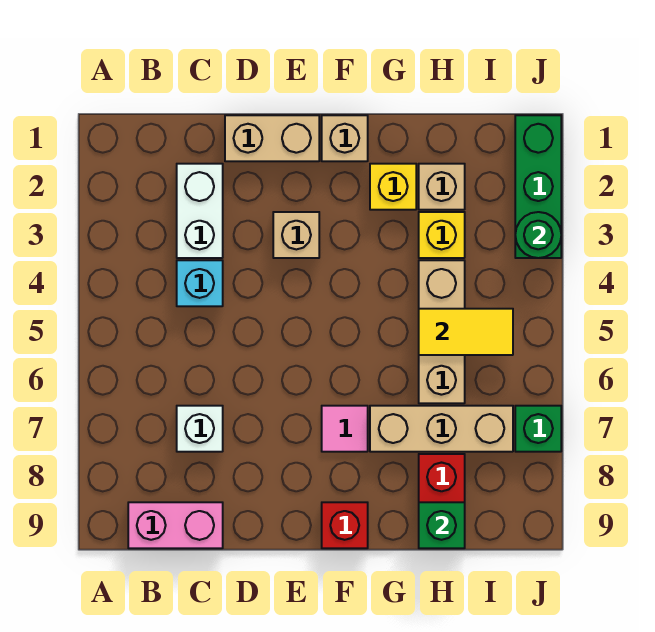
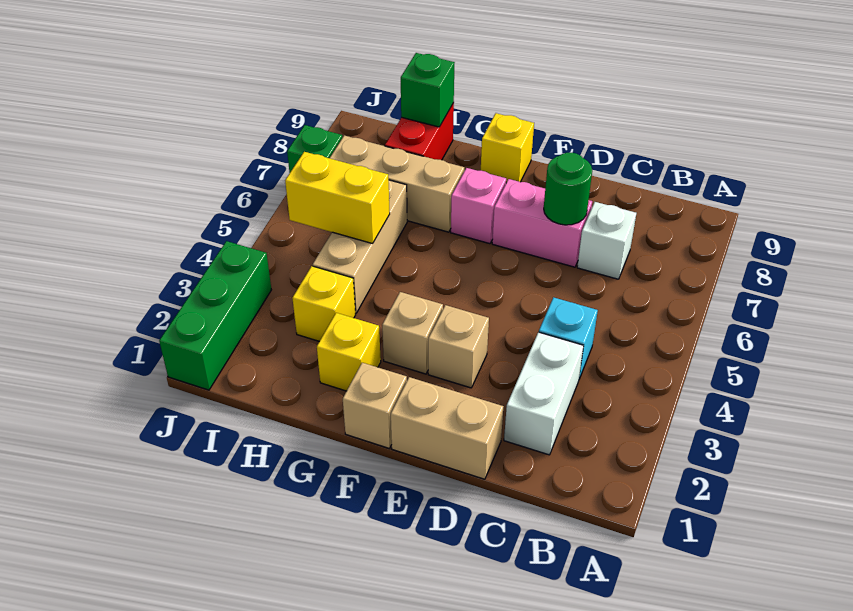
pink 1x2 brick [128,502,223,548] -> pink 1x2 brick moved to [492,179,592,267]
pink 1x1 tile [322,406,368,452] -> pink 1x1 brick [451,168,506,244]
red 1x1 brick [322,502,368,548] -> yellow 1x1 brick [481,113,534,183]
tan 1x1 brick [419,164,465,210] -> tan 1x1 brick moved to [382,292,443,374]
yellow 1x2 tile [419,309,513,355] -> yellow 1x2 brick [285,152,390,244]
green 1x1 round brick [515,212,561,258] -> green 1x1 round brick moved to [544,153,592,225]

